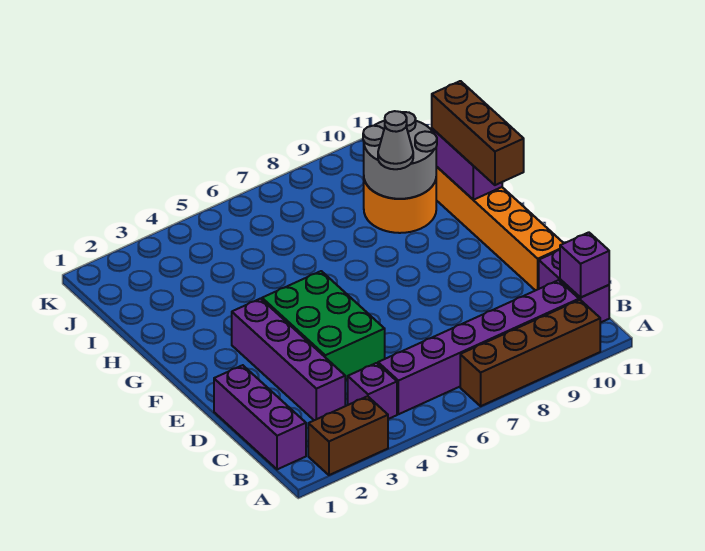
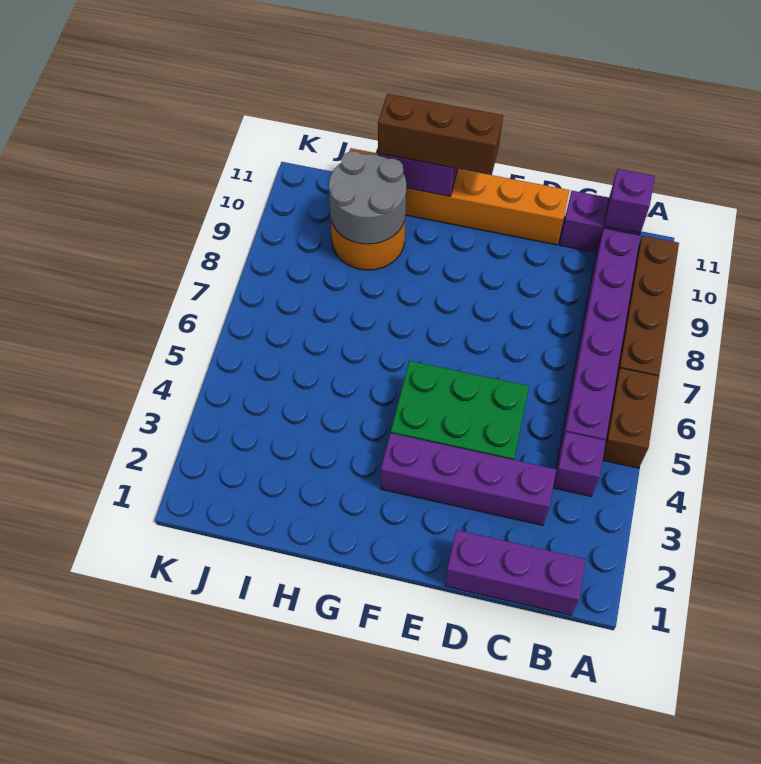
brown 1x2 brick [308,396,388,475] -> brown 1x2 brick moved to [603,368,659,468]
grey 1x1 cone [378,111,413,169] -> none

